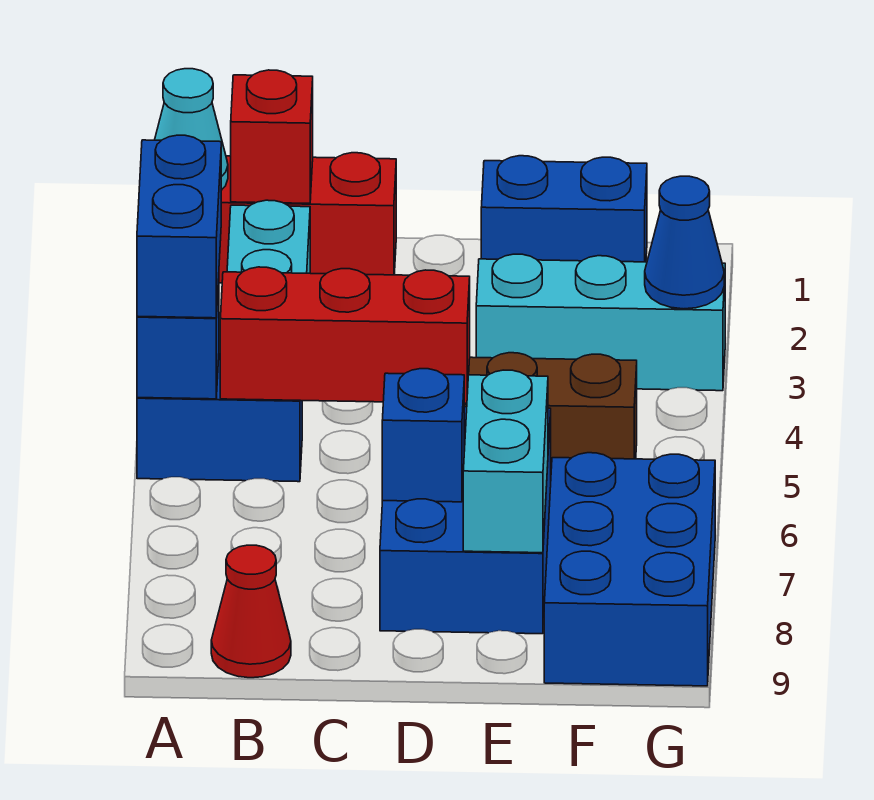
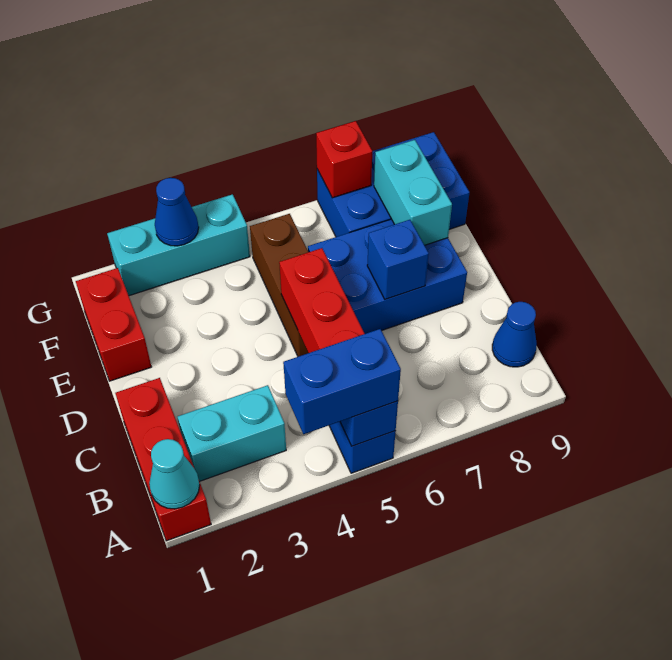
red 1x1 brick [231,70,313,203] -> red 1x1 brick moved to [316,121,372,198]
red 1x1 cone [211,545,291,678] -> blue 1x1 cone [492,302,537,367]
blue 1x2 brick [481,156,647,262] -> red 1x2 brick [76,268,151,381]
cyan 1x3 brick [476,254,725,391] -> cyan 1x3 brick turned to [107,194,250,296]
cyan 1x2 brick [463,370,548,553] -> cyan 1x2 brick turned to [374,140,452,245]

